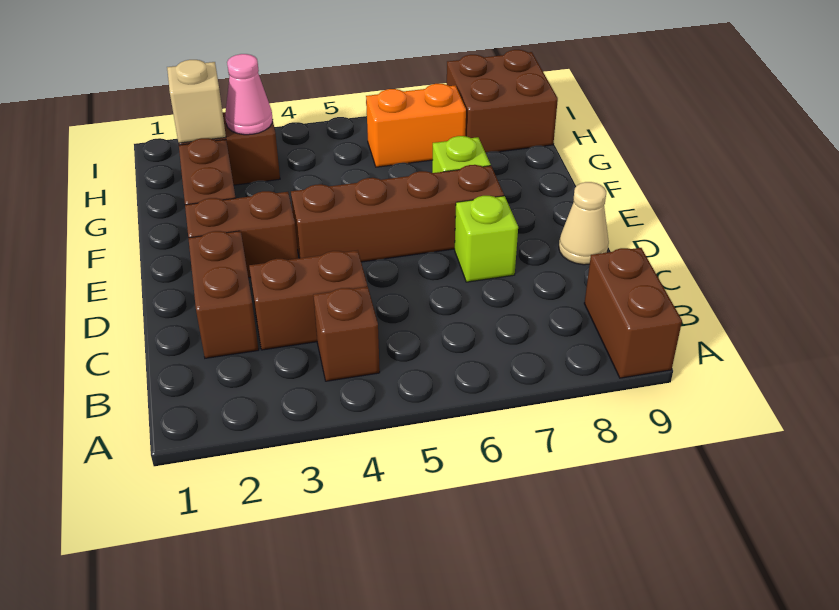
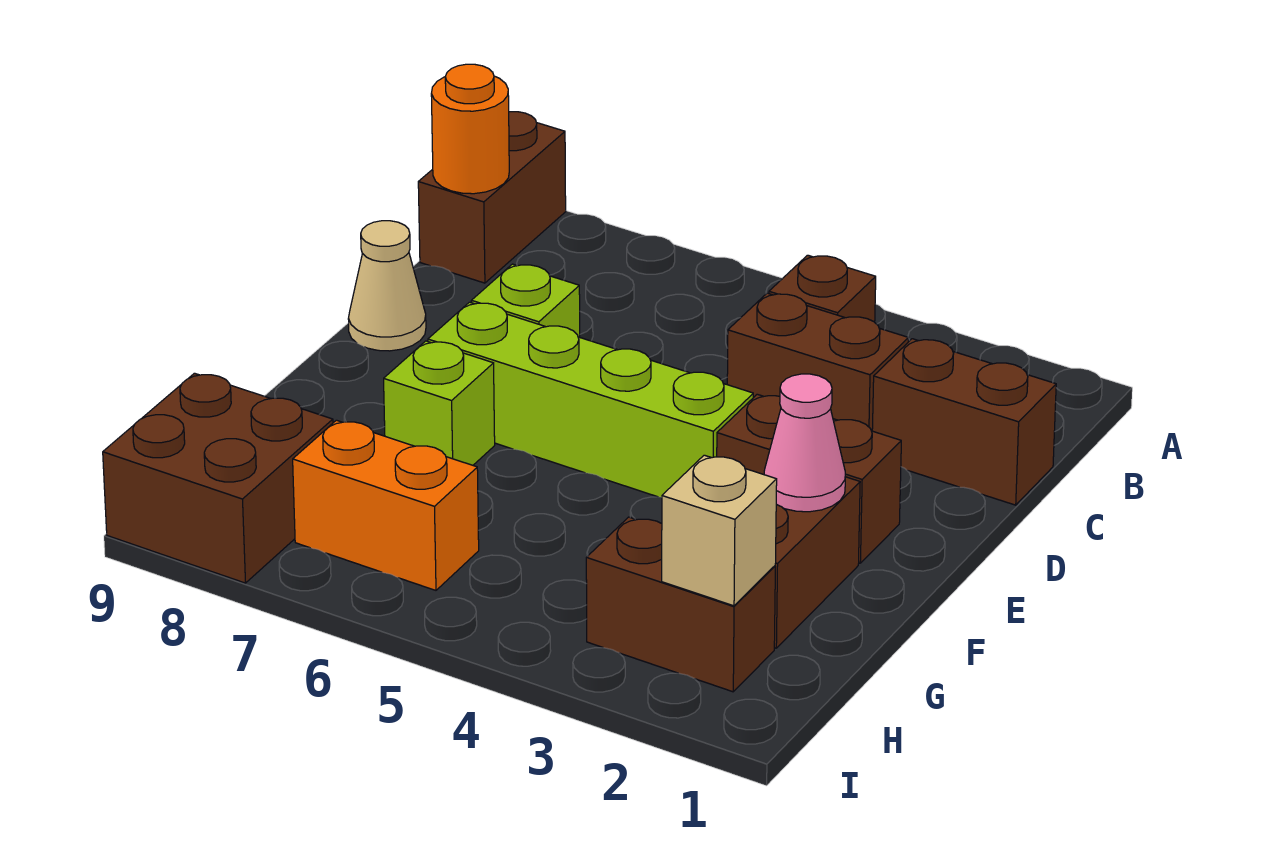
none -> orange 1x1 round brick [431,64,509,194]
brown 1x2 brick [188,231,259,358] -> brown 1x2 brick turned to [872,339,1056,505]
brown 1x4 brick [291,165,504,262] -> lime 1x4 brick [428,302,753,497]
pink 1x1 cone [225,54,273,135] -> pink 1x1 cone moved to [764,374,845,512]

